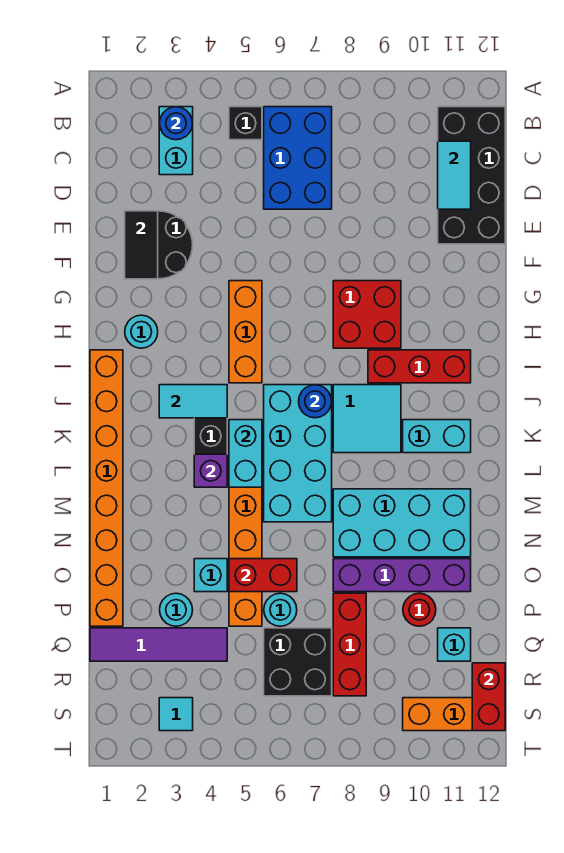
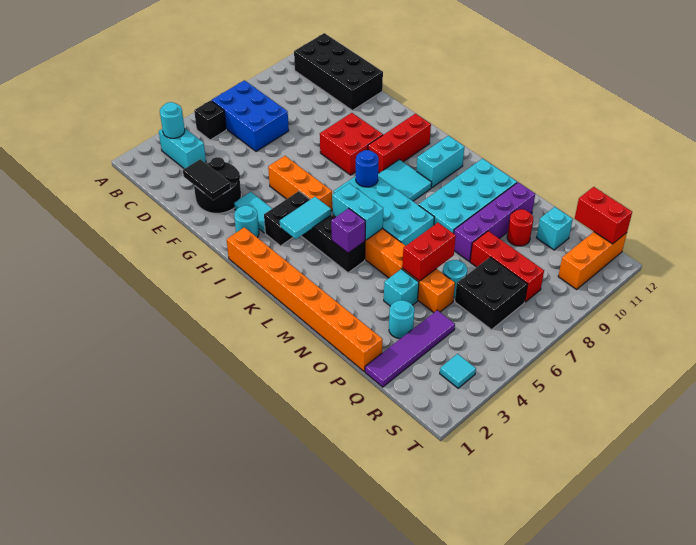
blue 1x1 round brick [160,107,193,140] -> cyan 1x1 round brick [160,102,185,138]
cyan 1x2 tile [438,141,471,209] -> cyan 1x2 tile moved to [234,192,272,233]
none -> black 1x2 brick [264,191,310,246]

